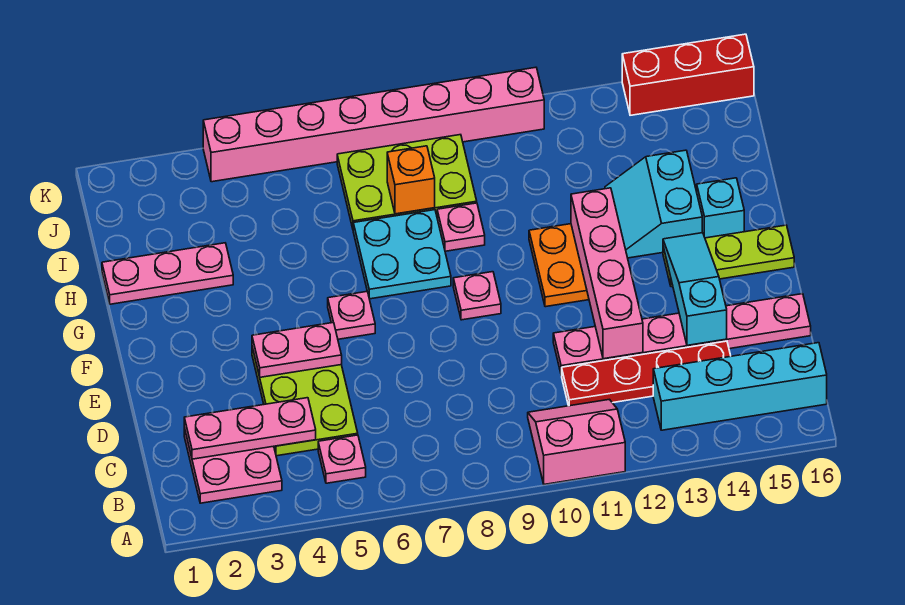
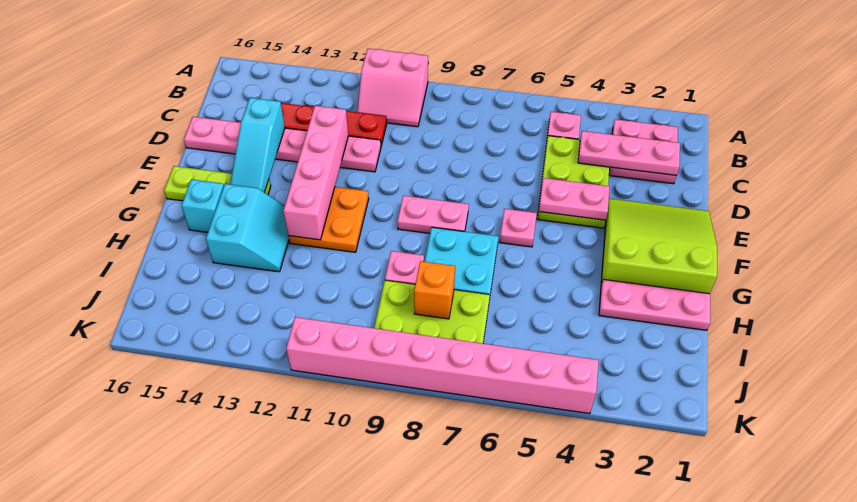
cyan 1x4 brick [653,343,827,430] -> none
none -> lime 3x3 slope [601,198,717,294]
pink 1x1 plate [453,272,501,320] -> pink 1x2 plate [397,196,469,233]
red 1x3 brick [622,34,754,115] -> none

